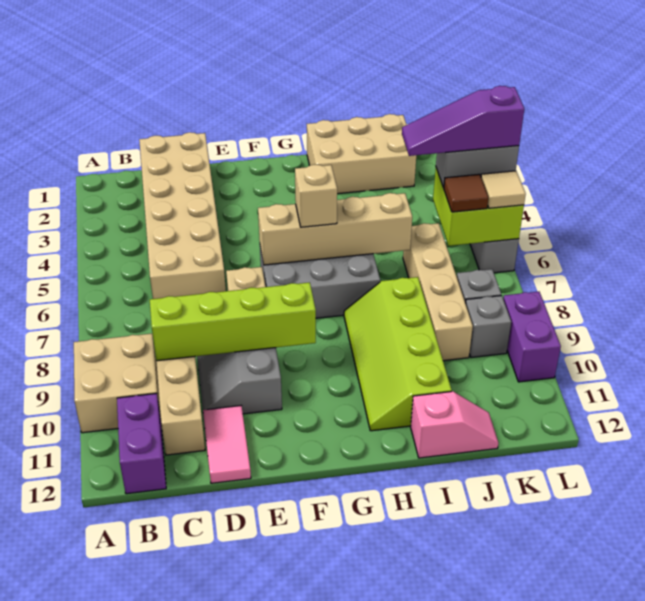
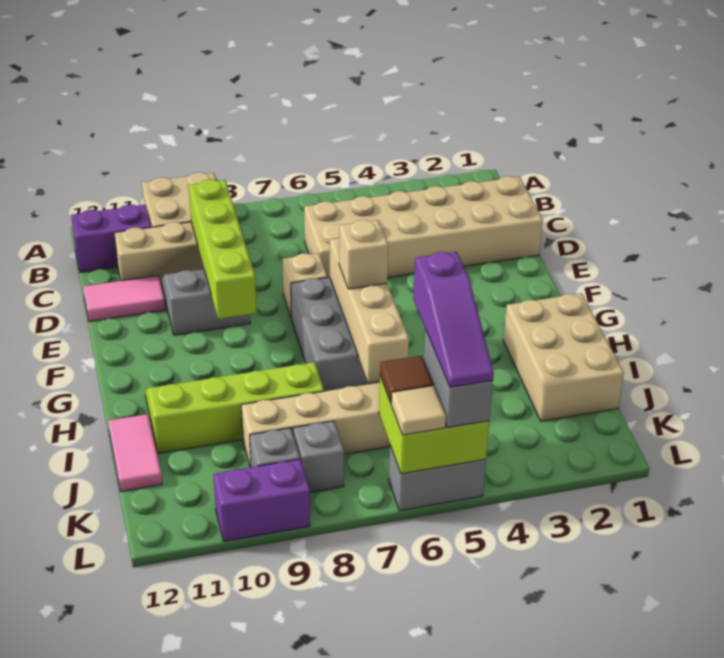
pink 1x2 slope [411,391,498,458] -> pink 1x2 tile [108,414,162,492]
purple 1x3 slope [402,86,524,156] -> purple 1x3 slope turned to [413,252,494,387]

